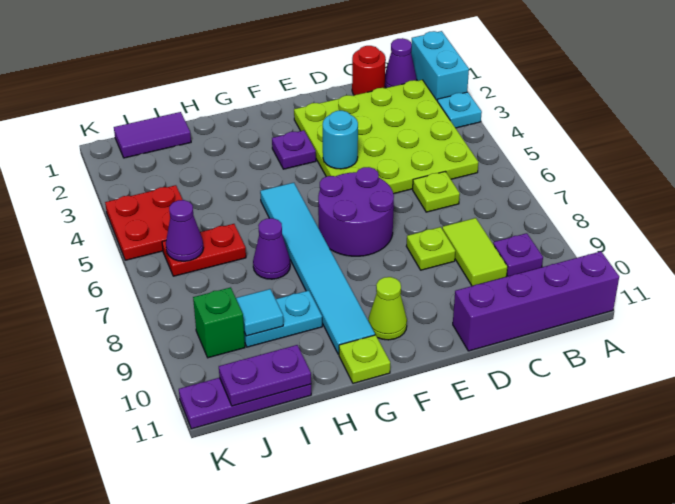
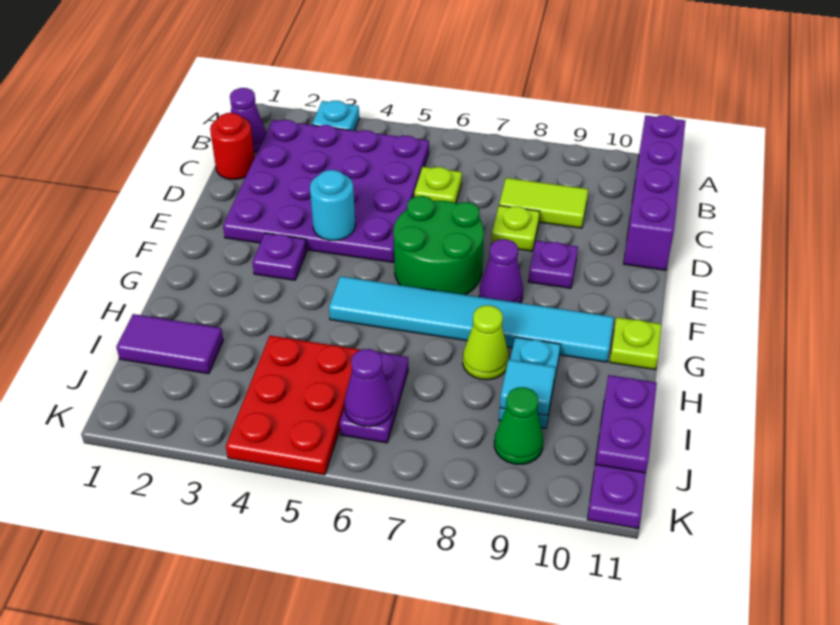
cyan 1x2 brick [411,31,469,100] -> none
lime 4x4 plate [294,80,478,194] -> purple 4x4 plate [223,120,429,262]
purple 1x1 plate [493,233,543,276] -> purple 1x1 plate moved to [528,241,578,288]
purple 2x2 round brick [318,167,394,256] -> green 2x2 round brick [394,196,484,295]
lime 1x1 cone [368,277,407,340] -> lime 1x1 cone moved to [463,305,509,380]
purple 1x1 cone [253,218,290,279] -> purple 1x1 cone moved to [479,239,523,303]
purple 1x2 tile [114,112,191,158] -> purple 1x2 tile turned to [116,314,223,374]
red 1x2 plate [162,224,246,276] -> purple 1x2 plate [340,353,408,443]
red 2x2 plate [105,185,183,260] -> red 2x3 plate [226,336,360,475]
green 1x1 brick [193,287,245,358] -> green 1x1 cone [494,387,543,464]

